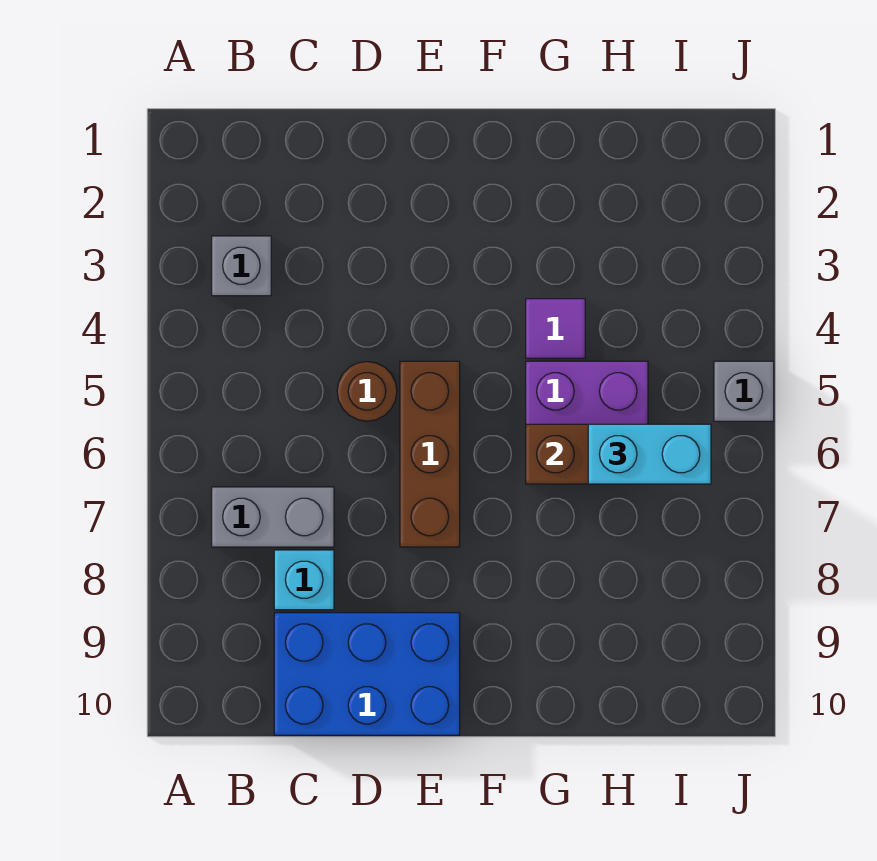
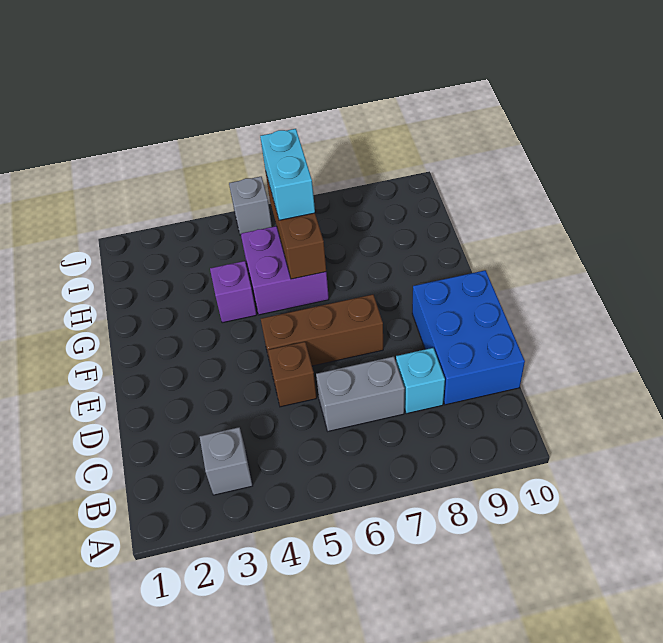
grey 1x2 brick [212,487,334,547] -> grey 1x2 brick turned to [316,356,405,431]
brown 1x1 round brick [337,362,397,421] -> brown 1x1 brick [268,342,317,407]
purple 1x1 tile [526,299,585,358] -> purple 1x1 brick [210,261,257,323]

